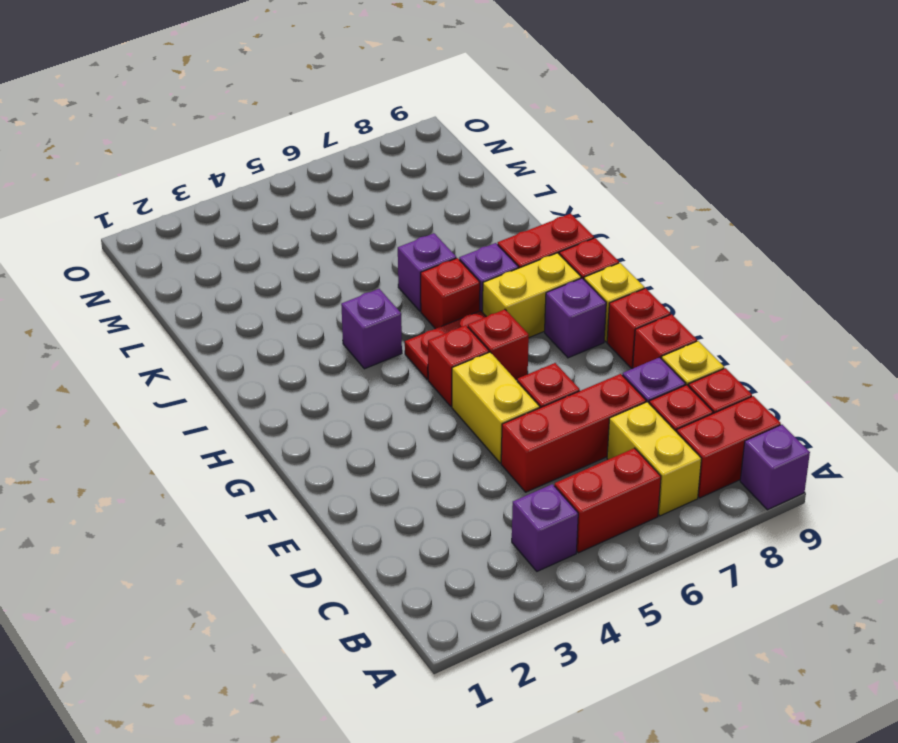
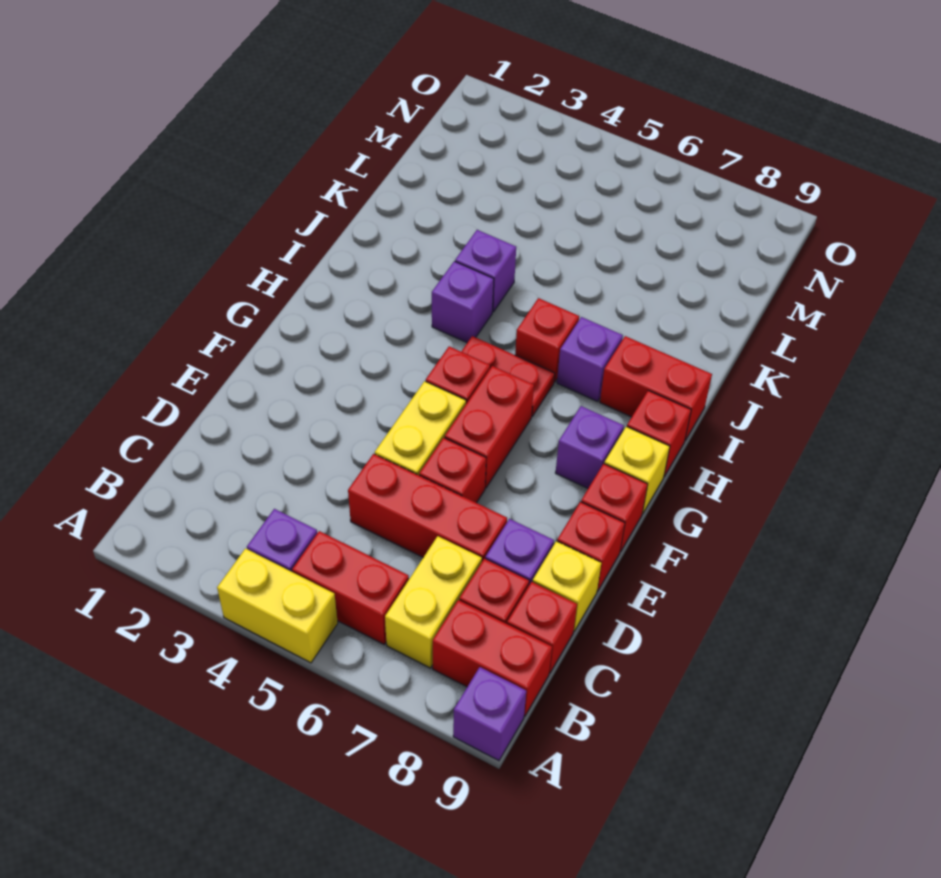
red 1x1 brick [468,309,529,380] -> red 1x2 brick [445,366,534,488]
yellow 1x2 brick [483,253,581,338] -> yellow 1x2 brick moved to [217,549,338,663]
purple 1x1 brick [398,233,456,311] -> purple 1x1 brick moved to [455,230,516,312]

